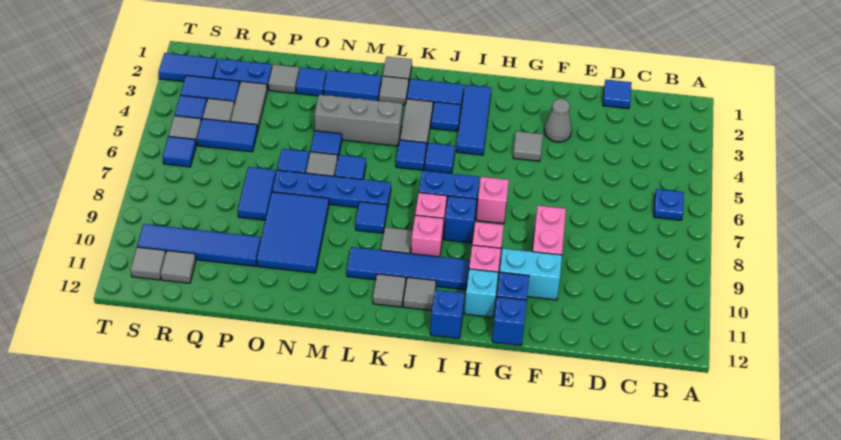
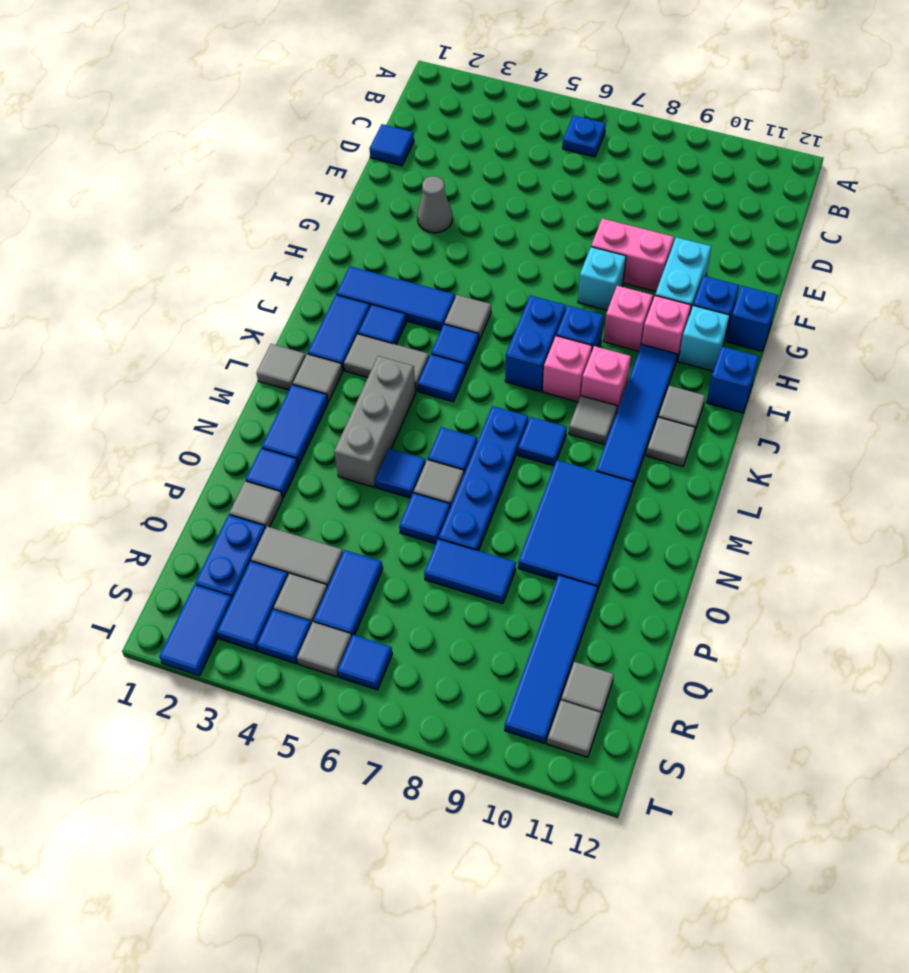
grey 1x1 tile [513,131,543,161] -> grey 1x1 tile moved to [444,295,491,340]
none -> cyan 1x1 brick [578,247,626,310]
pink 1x1 brick [476,177,509,224] -> none
blue 2x3 tile [257,192,329,273] -> blue 2x3 tile turned to [518,460,633,591]

